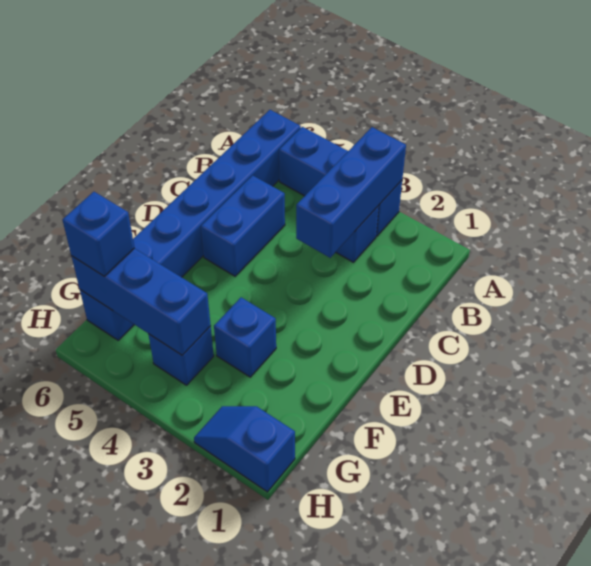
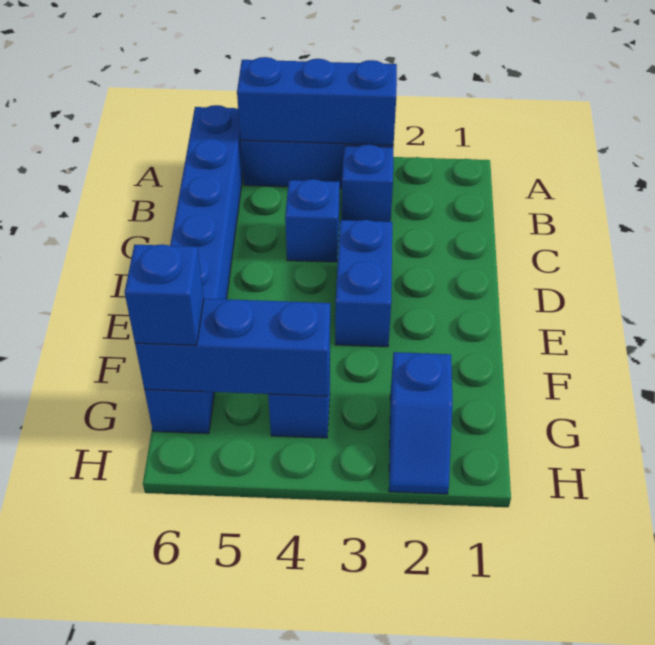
blue 1x3 brick [296,127,406,258] -> blue 1x3 brick turned to [237,57,397,145]
blue 1x2 brick [201,175,285,276] -> blue 1x2 brick moved to [335,220,392,347]
blue 1x1 brick [214,297,276,377] -> blue 1x1 brick moved to [285,179,340,262]
blue 1x2 slope [194,406,295,492] -> blue 1x2 slope turned to [389,352,452,494]

